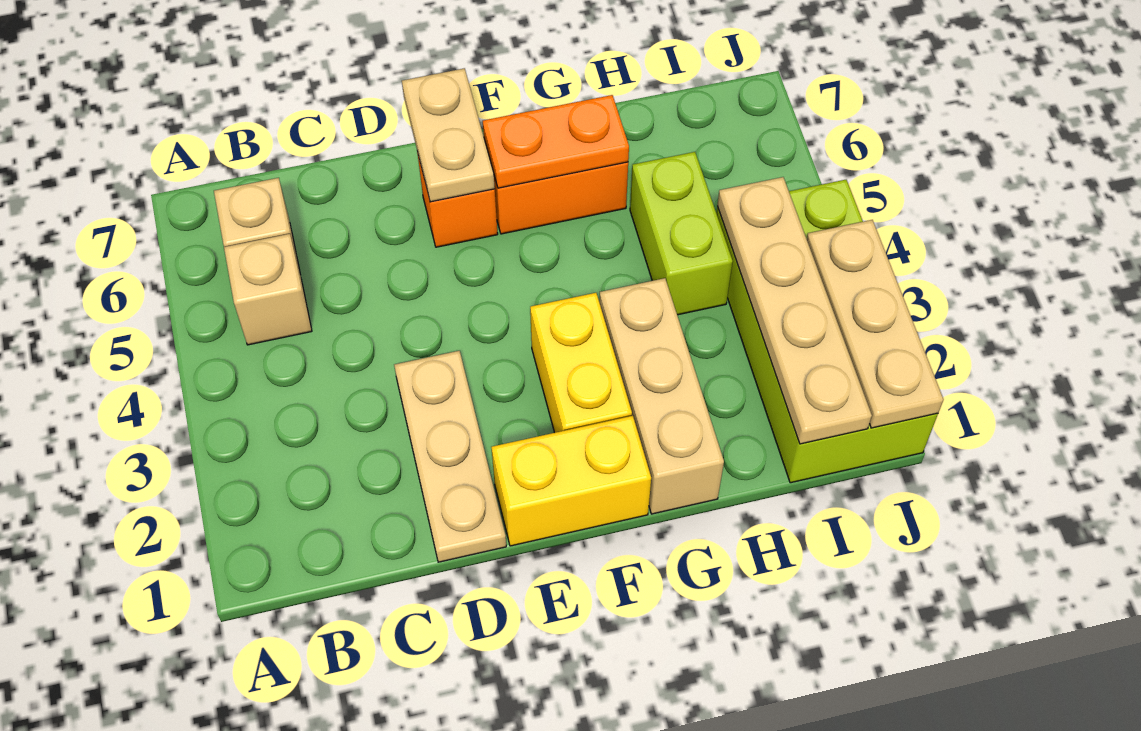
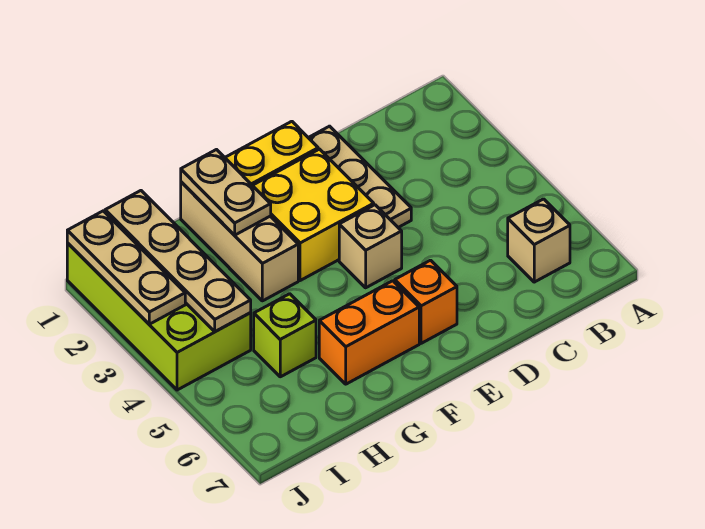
tan 1x1 brick [224,234,312,345] -> tan 1x1 brick moved to [339,205,402,288]
tan 1x2 plate [402,68,495,202] -> tan 1x2 plate moved to [181,150,271,235]
yellow 1x2 brick [530,293,632,433] -> yellow 2x2 brick [252,149,374,281]
orange 1x2 plate [483,95,629,188] -> none
lime 1x2 brick [630,152,733,315] -> lime 1x1 brick [254,294,316,377]

